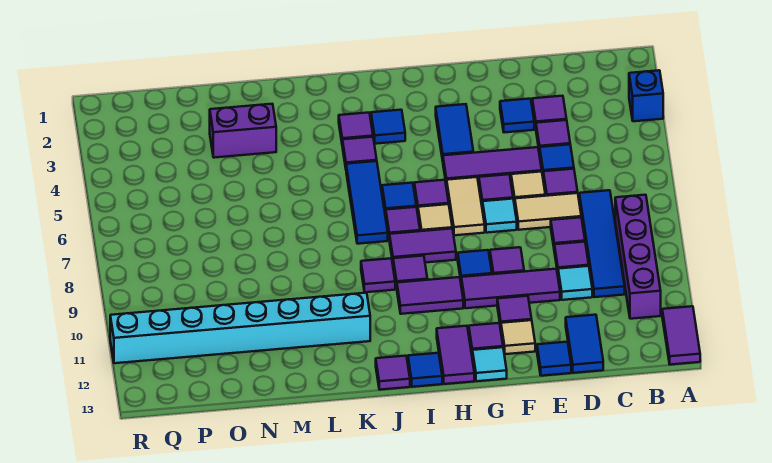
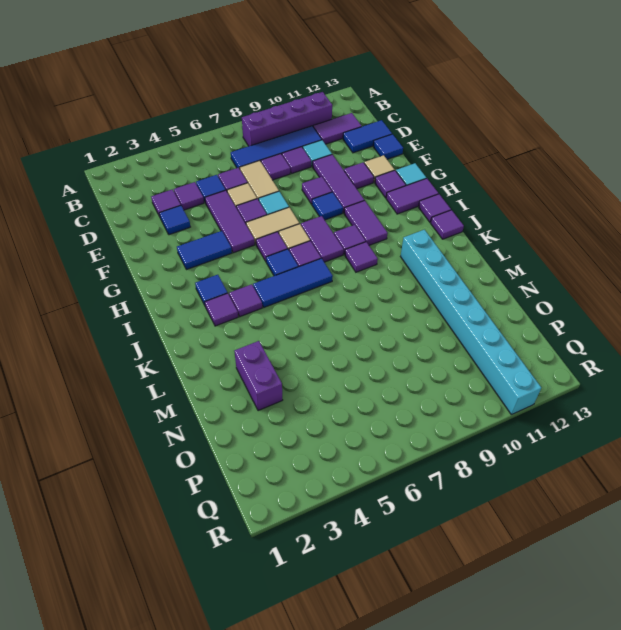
blue 1x1 brick [629,70,663,121] -> none
purple 1x2 tile [662,306,700,365] -> purple 1x2 tile moved to [313,113,362,144]
blue 1x1 tile [408,353,442,387] -> purple 1x1 tile [419,194,451,223]

